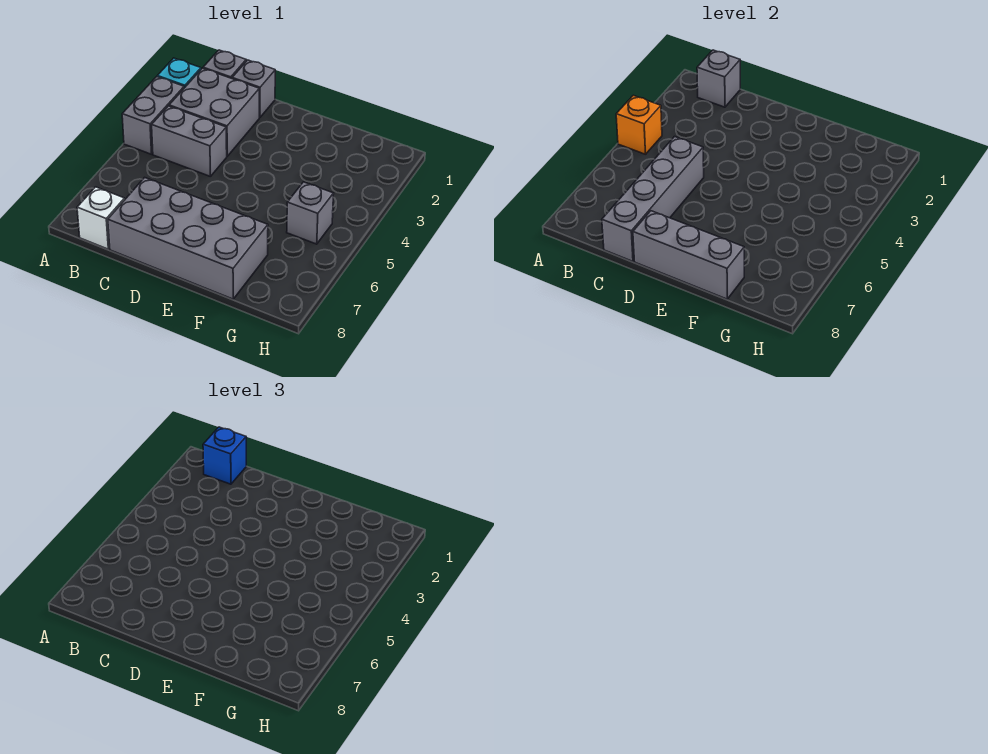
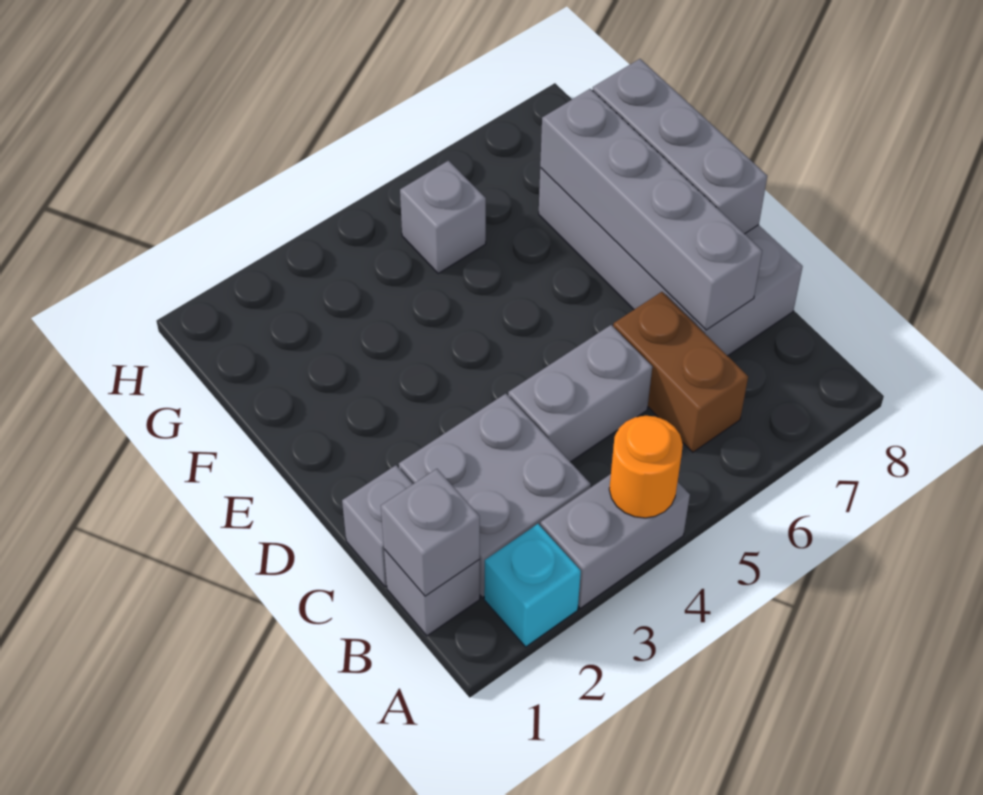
orange 1x1 brick [616,95,662,154] -> orange 1x1 round brick [609,416,683,518]
blue 1x1 brick [203,427,246,484] -> none
grey 1x2 brick [152,106,227,177] -> grey 1x2 brick turned to [508,325,652,462]
none -> brown 1x2 brick [613,292,748,452]
white 1x1 brick [77,187,125,249] -> none
grey 1x4 brick [602,137,704,261] -> grey 1x4 brick turned to [540,89,762,330]

